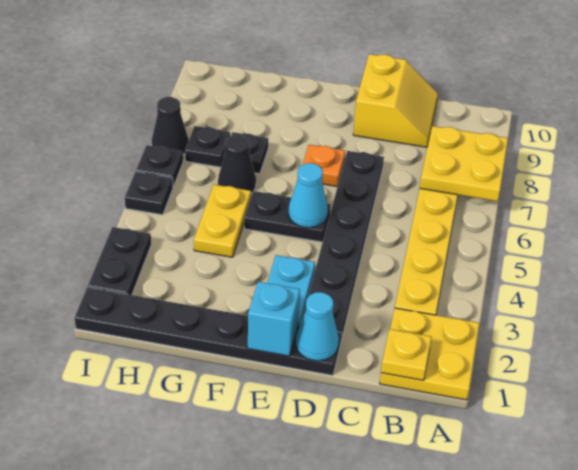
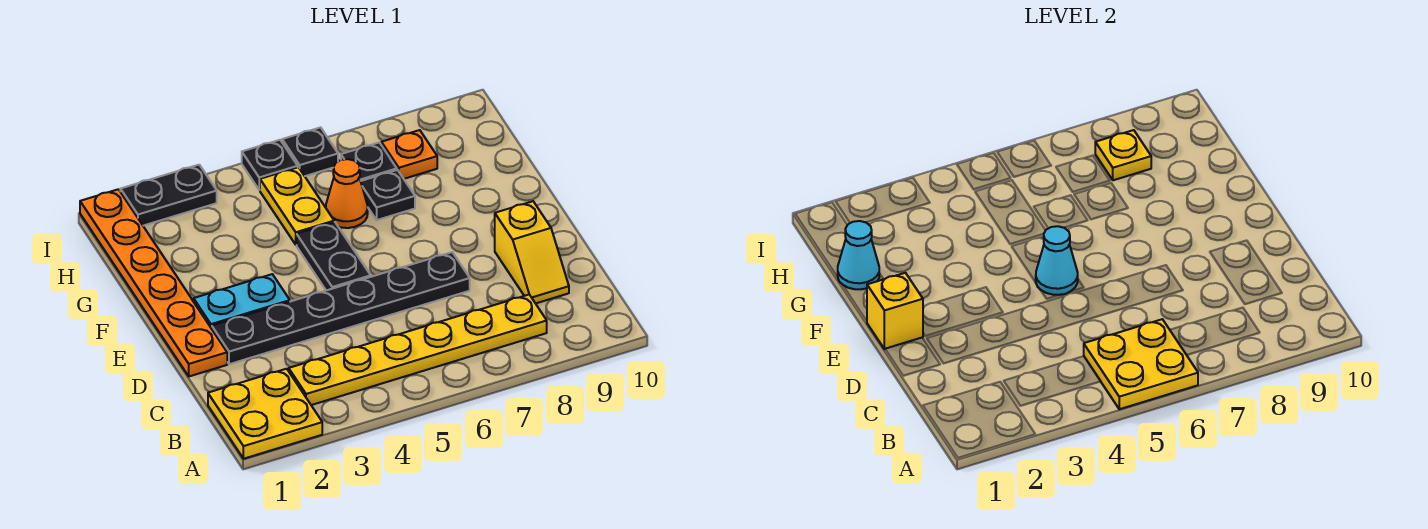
yellow 2x2 plate [420,126,508,201] -> yellow 2x2 plate moved to [1084,319,1198,409]
yellow 1x1 plate [381,329,432,380] -> yellow 1x1 plate moved to [1095,130,1151,180]
yellow 2x2 slope [353,54,438,147] -> yellow 1x2 slope [495,201,569,303]
black 1x6 plate [75,287,342,376] -> orange 1x6 plate [80,189,227,376]
cyan 1x1 cone [296,292,339,361] -> cyan 1x1 cone moved to [838,221,879,289]
cyan 1x1 brick [248,282,300,356] -> yellow 1x1 brick [867,273,923,349]
orange 1x1 plate [303,145,345,186] -> orange 1x1 plate moved to [381,130,437,179]
yellow 1x2 plate [194,185,251,257] -> yellow 1x2 plate turned to [260,167,334,245]
black 1x1 cone [218,135,256,193] -> orange 1x1 cone [326,159,368,228]
black 1x1 cone [152,97,189,154] -> none

